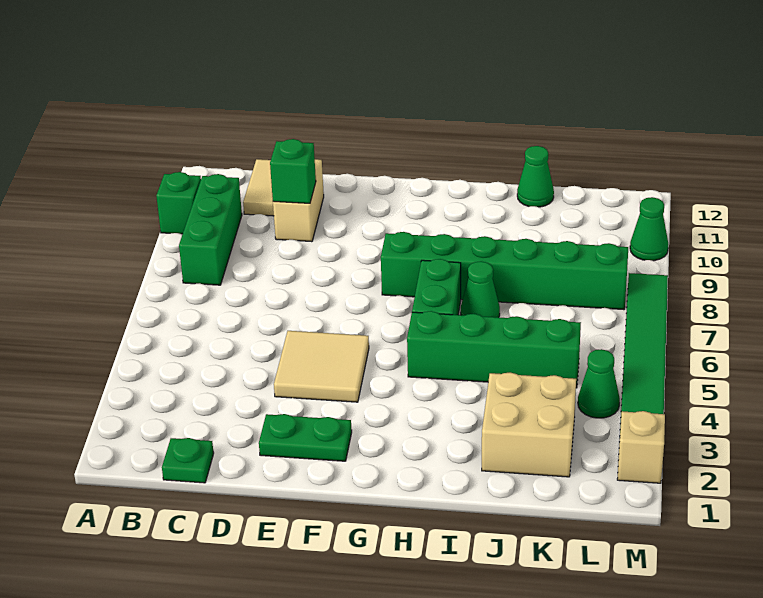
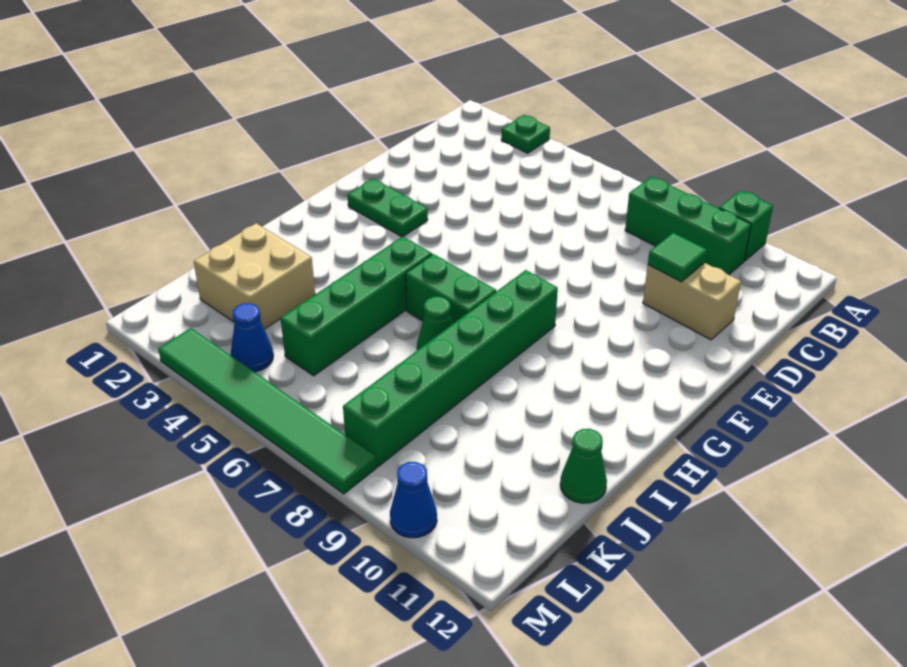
green 1x1 plate [162,438,214,483] -> green 1x1 plate moved to [501,115,550,153]
tan 1x2 tile [243,159,274,216] -> none
green 1x1 brick [270,139,316,203] -> green 1x1 tile [648,233,707,282]
green 1x2 plate [259,414,352,461] -> green 1x2 plate turned to [348,178,428,237]
tan 2x2 tile [274,331,369,402] -> none
green 1x1 cone [578,349,620,418] -> blue 1x1 cone [231,303,273,372]
tan 1x1 brick [617,411,665,483] -> none
green 1x1 cone [630,197,668,261] -> blue 1x1 cone [390,462,437,538]

